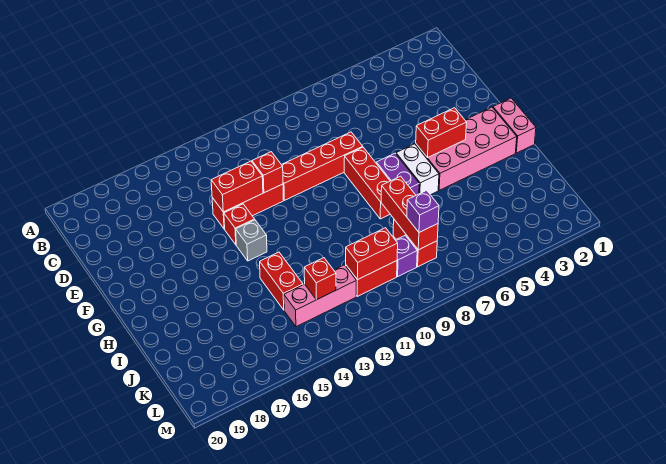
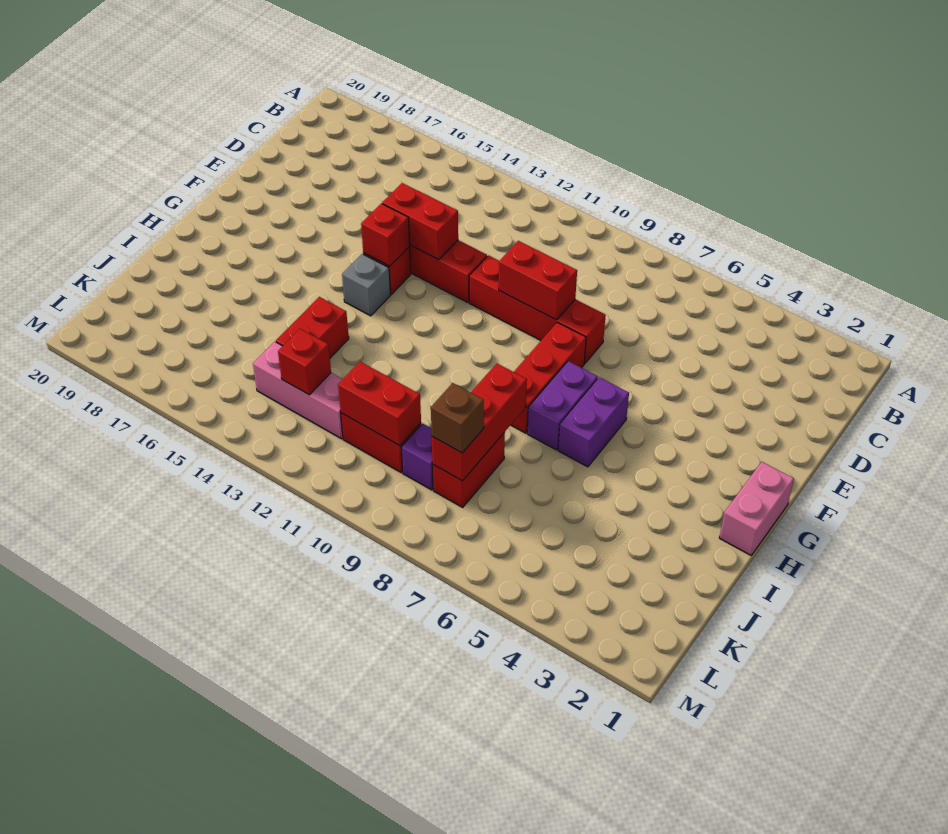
red 1x1 brick [252,152,283,193] -> red 1x1 brick moved to [361,203,410,266]
pink 2x4 brick [416,107,517,190] -> none
red 1x2 brick [416,108,467,158] -> red 1x2 brick moved to [499,241,577,320]
white 1x2 brick [396,144,439,195] -> purple 1x2 brick [558,377,629,467]
purple 1x1 brick [407,190,439,232] -> brown 1x1 brick [431,383,484,453]

